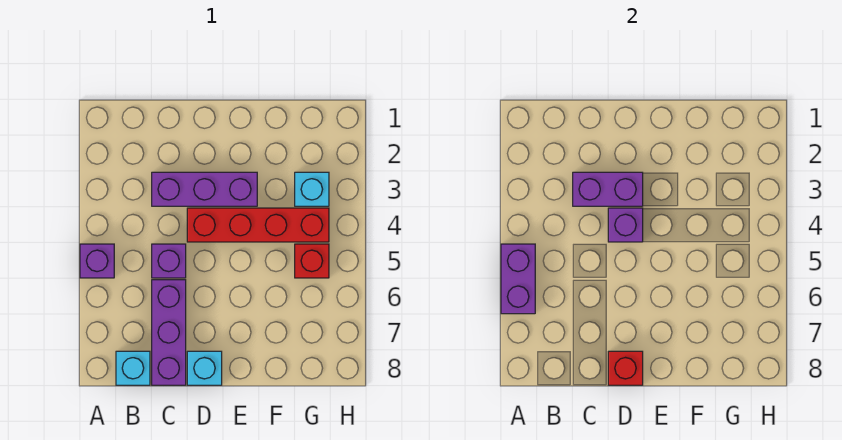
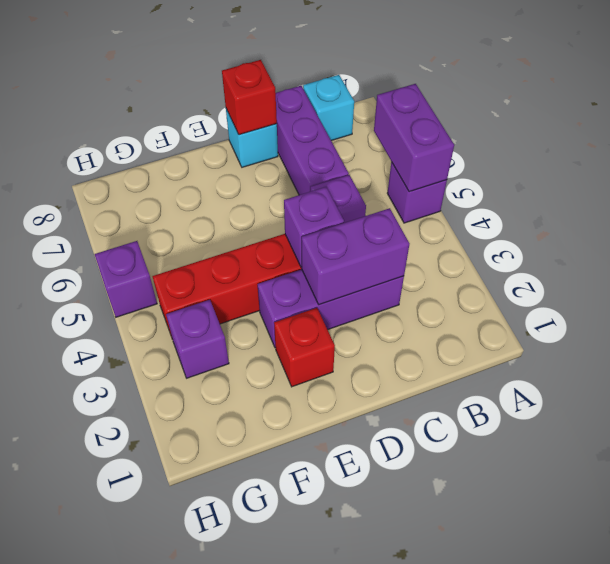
cyan 1x1 brick [295,172,329,206] -> purple 1x1 brick [166,300,229,378]
red 1x1 brick [295,244,329,278] -> red 1x1 brick moved to [274,308,335,387]
none -> purple 1x1 brick [95,241,157,317]

